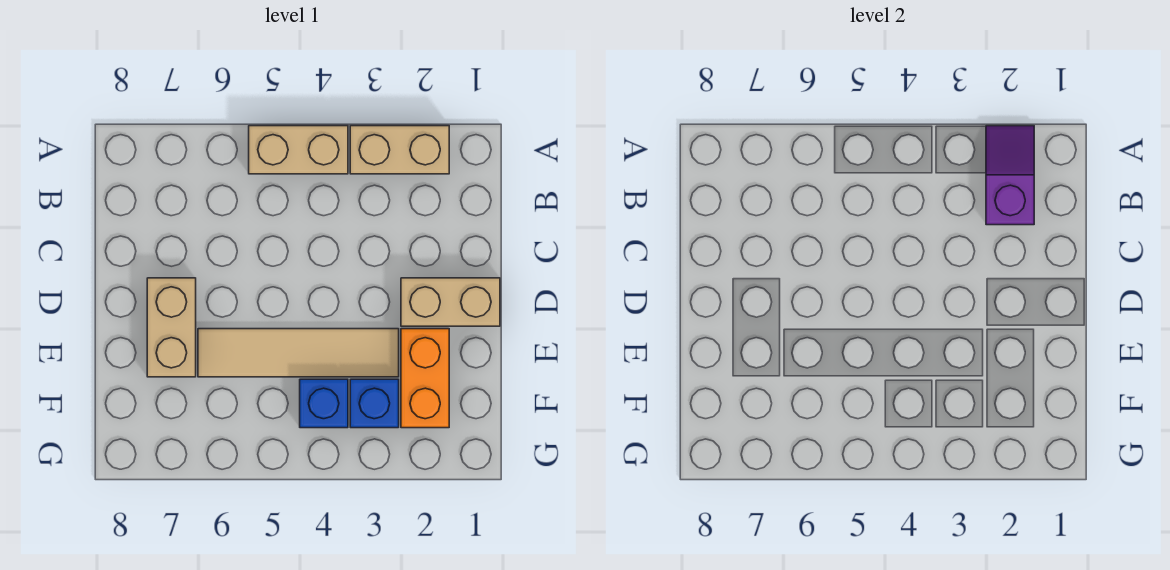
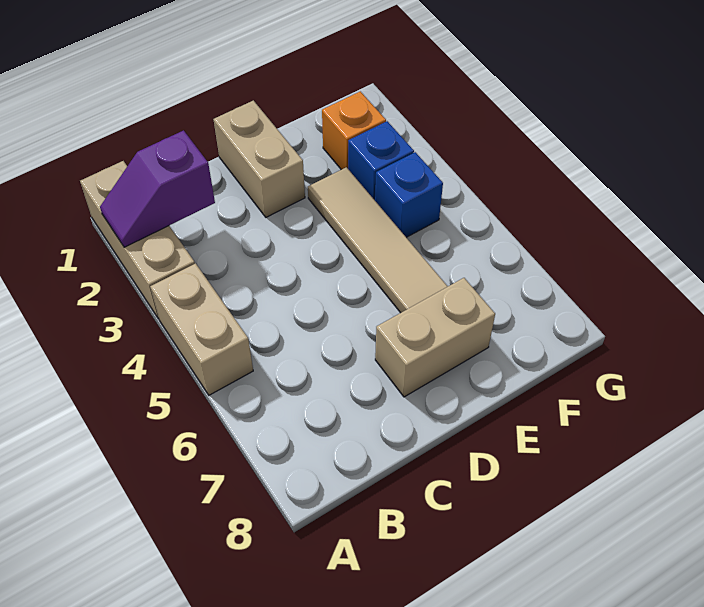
tan 1x2 brick [350,126,449,174] -> tan 1x3 brick [80,161,195,319]
orange 1x2 brick [401,329,449,428] -> orange 1x1 brick [322,91,386,170]

